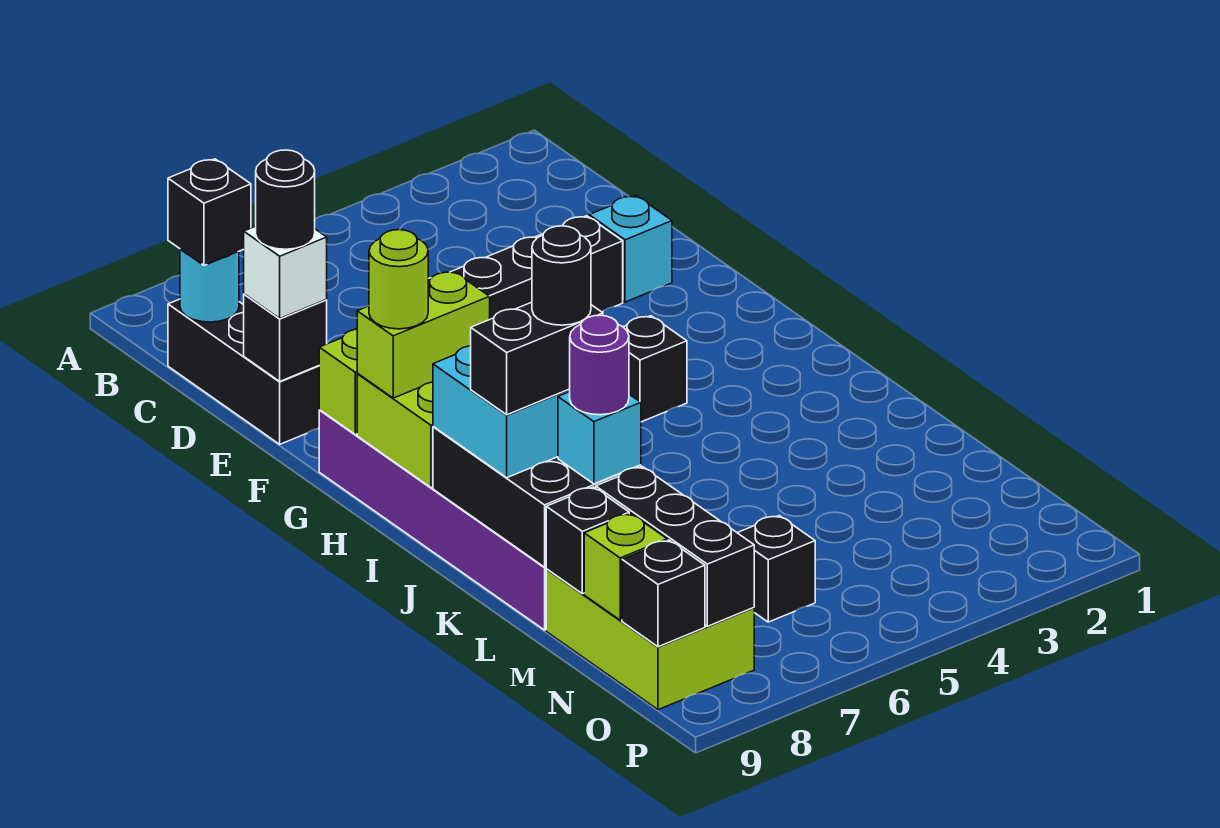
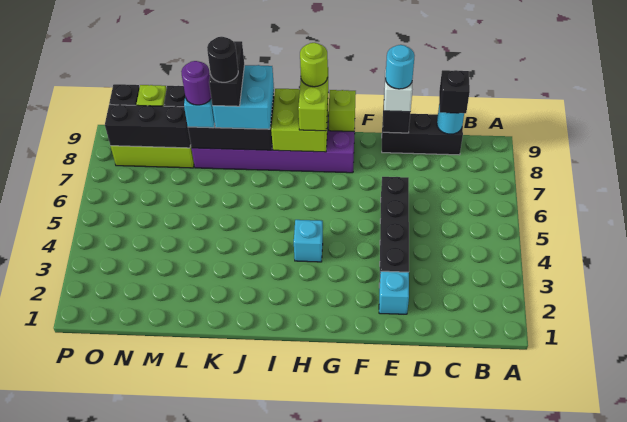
black 1x1 round brick [256,150,315,249] -> cyan 1x1 round brick [385,45,415,89]
black 1x1 brick [624,316,687,422] -> cyan 1x1 brick [294,220,323,262]
black 1x1 brick [738,516,815,622] -> none

